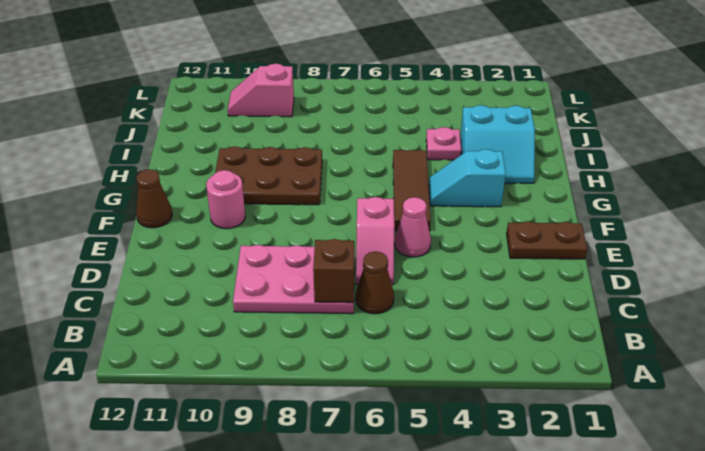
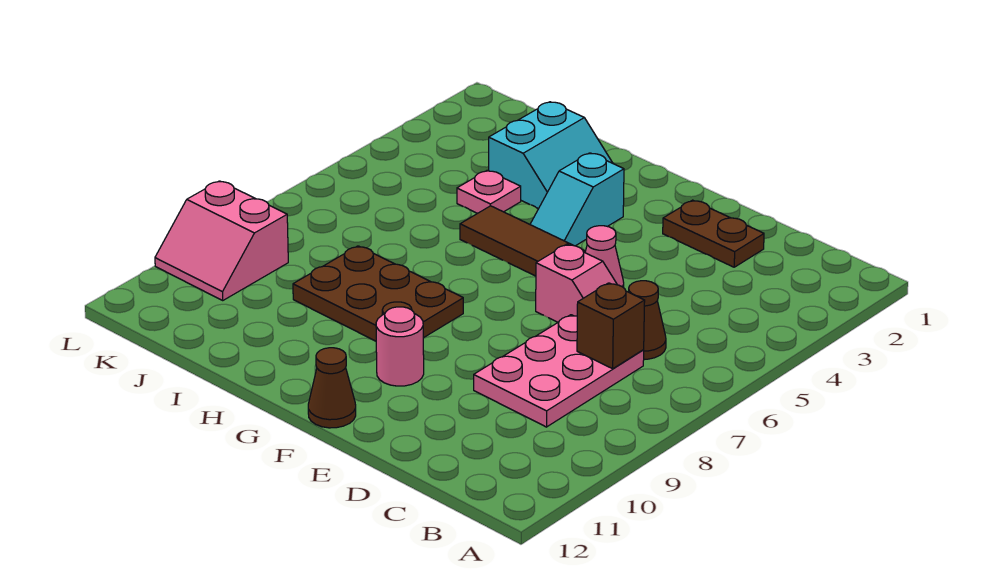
brown 1x2 plate [507,221,587,259] -> brown 1x2 plate turned to [663,200,764,267]
brown 2x3 plate [215,147,322,205] -> brown 2x3 plate turned to [293,246,463,341]
pink 1x2 slope [228,64,294,117] -> pink 2x2 slope [155,181,288,300]

